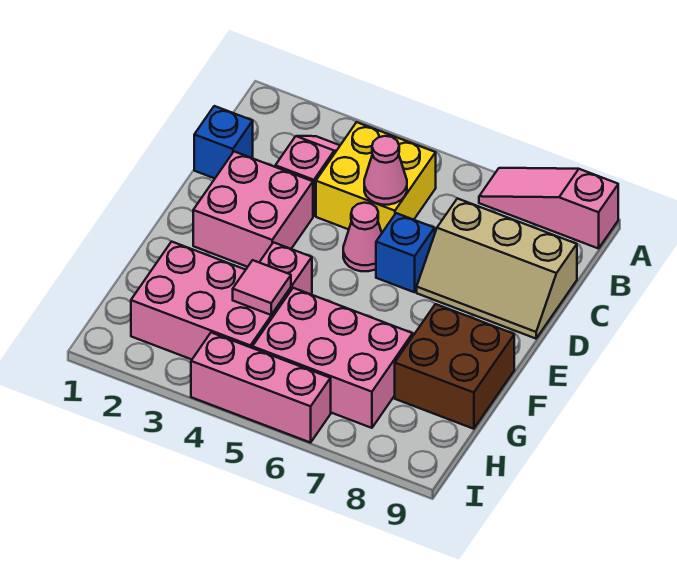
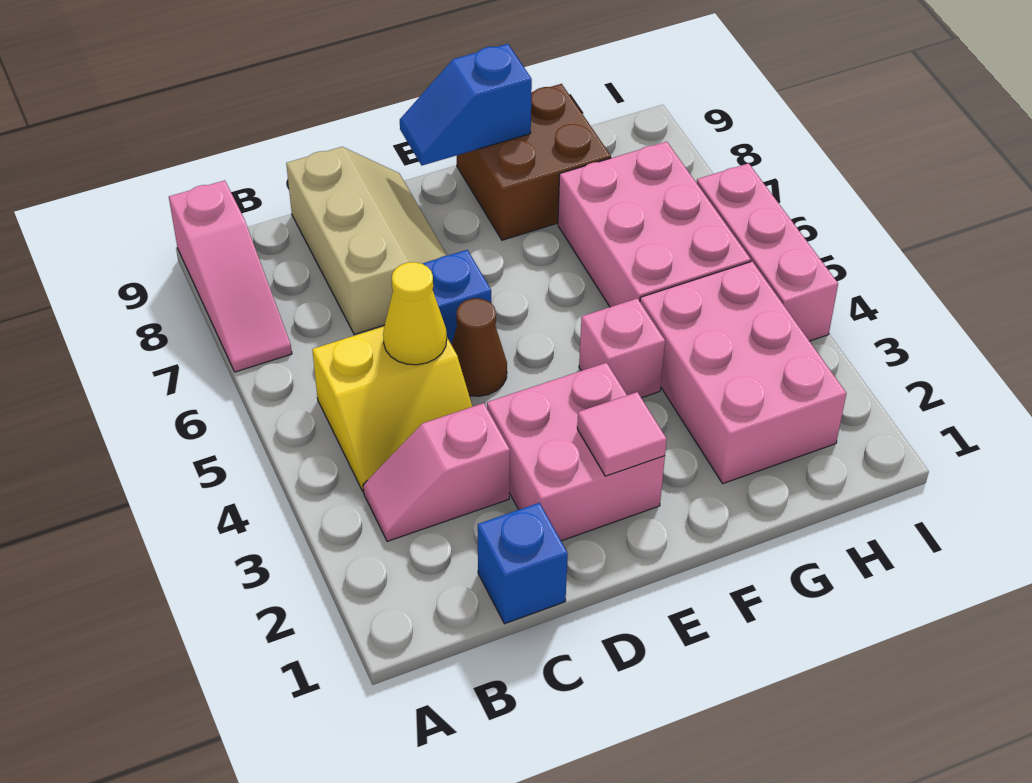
yellow 2x2 brick [316,122,436,232] -> yellow 2x2 slope [312,327,472,491]
pink 1x1 cone [364,136,407,205] -> yellow 1x1 cone [383,262,447,365]
pink 1x1 cone [343,203,382,271] -> brown 1x1 cone [451,298,507,396]
none -> blue 1x2 slope [400,44,532,165]
pink 1x1 tile [233,260,291,315] -> pink 1x1 tile moved to [577,392,667,476]

